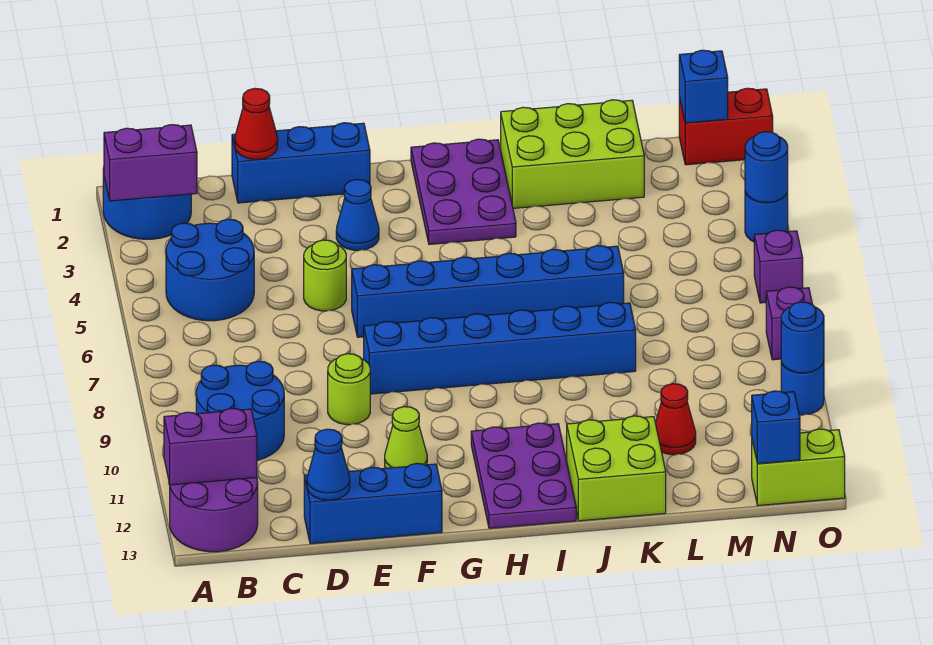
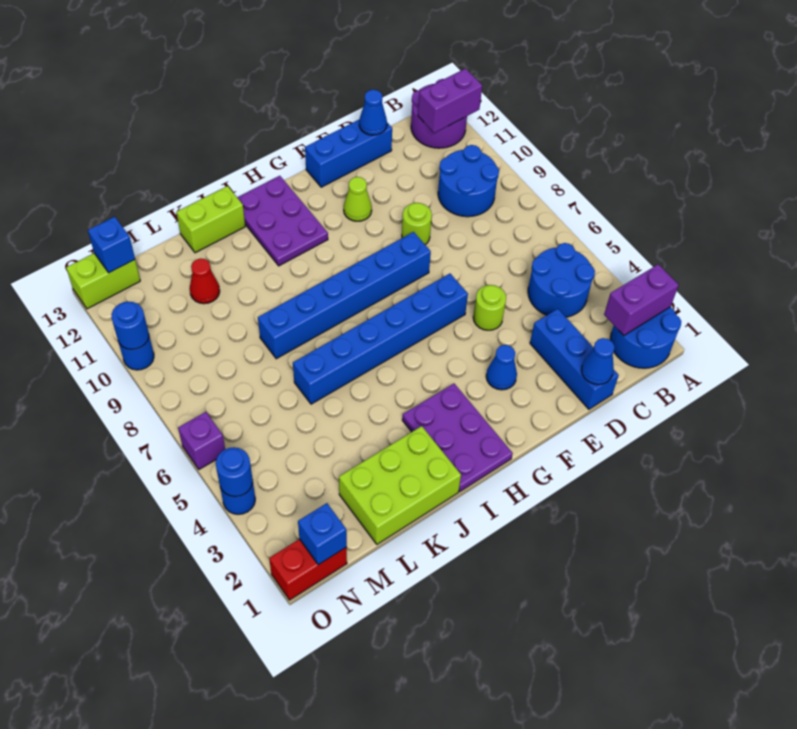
blue 1x3 brick [232,123,370,203] -> blue 1x3 brick turned to [530,309,619,409]
red 1x1 cone [235,88,278,159] -> blue 1x1 cone [581,338,614,385]
lime 2x2 brick [567,416,666,521] -> lime 1x2 brick [176,186,245,253]
purple 1x1 brick [766,287,813,360] -> none

